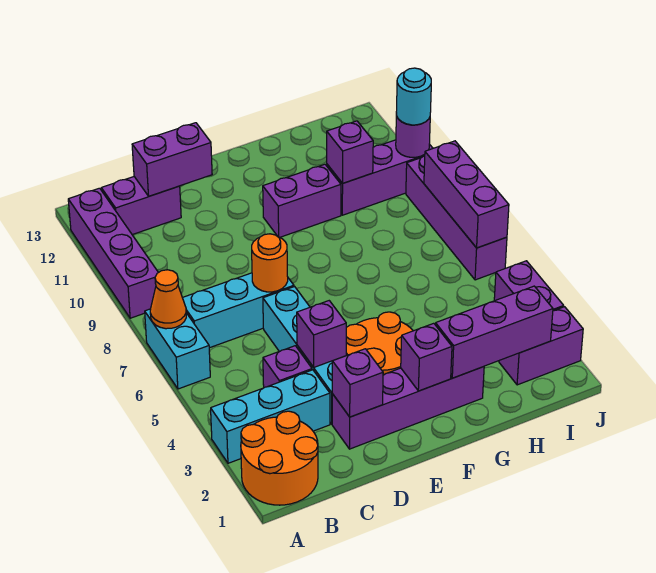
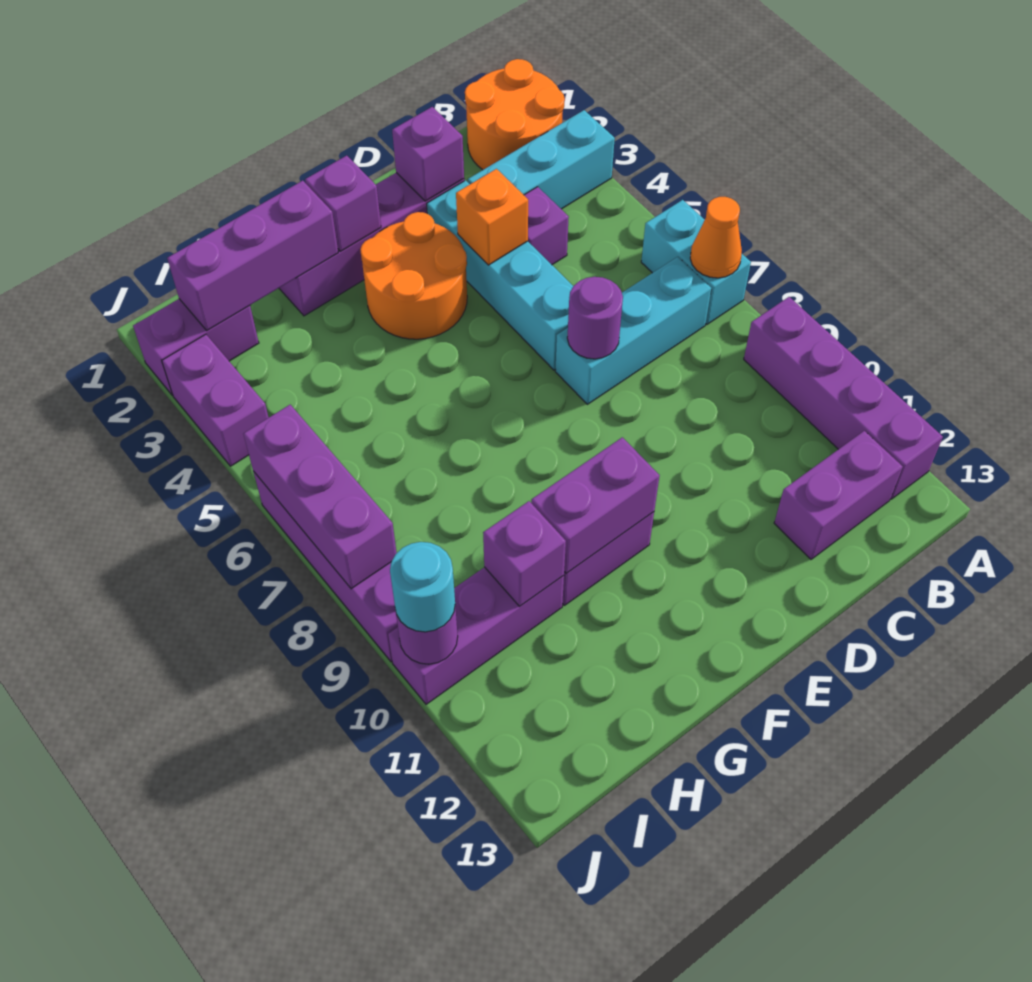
purple 1x2 brick [132,123,212,196] -> purple 1x2 brick moved to [531,437,660,573]
purple 1x1 brick [297,301,346,367] -> orange 1x1 brick [456,169,528,265]
orange 1x1 round brick [252,234,288,292] -> purple 1x1 round brick [567,277,623,359]

